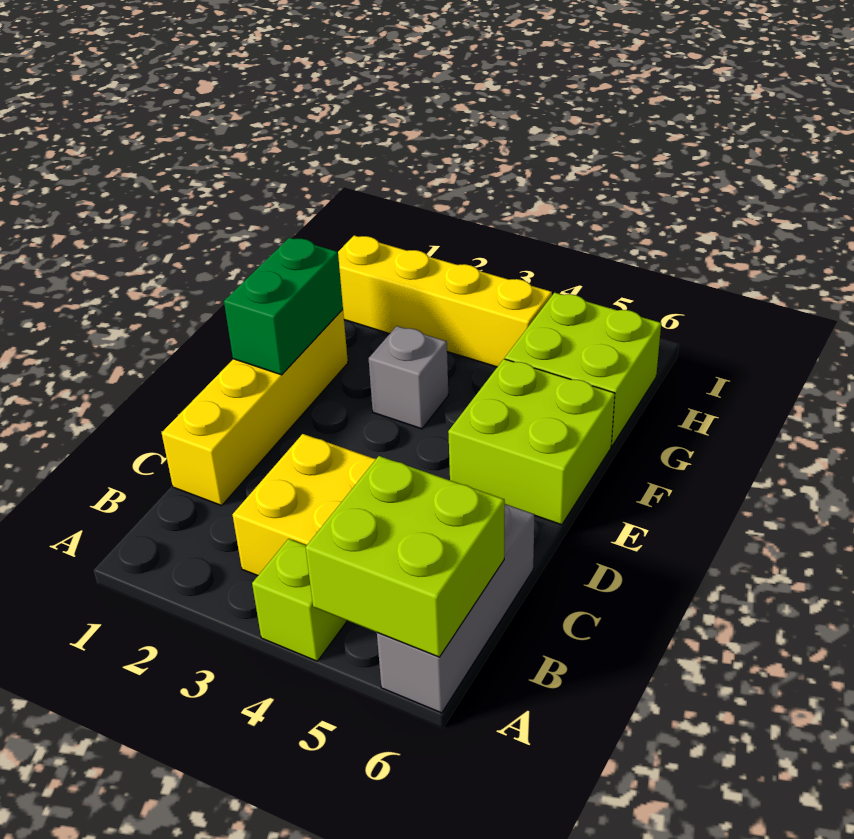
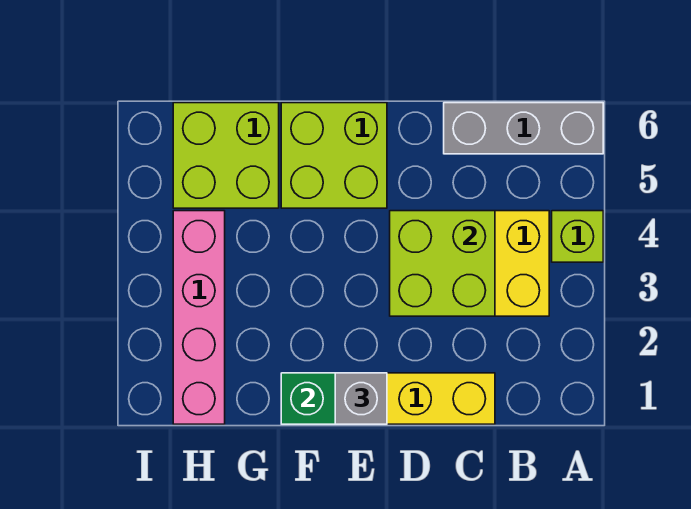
lime 2x2 brick [306,456,505,657] -> lime 2x2 brick moved to [390,211,495,316]
grey 1x1 brick [369,326,448,429] -> grey 1x1 brick moved to [335,373,387,424]
yellow 1x4 brick [338,236,552,367] -> pink 1x4 brick [173,211,225,424]

